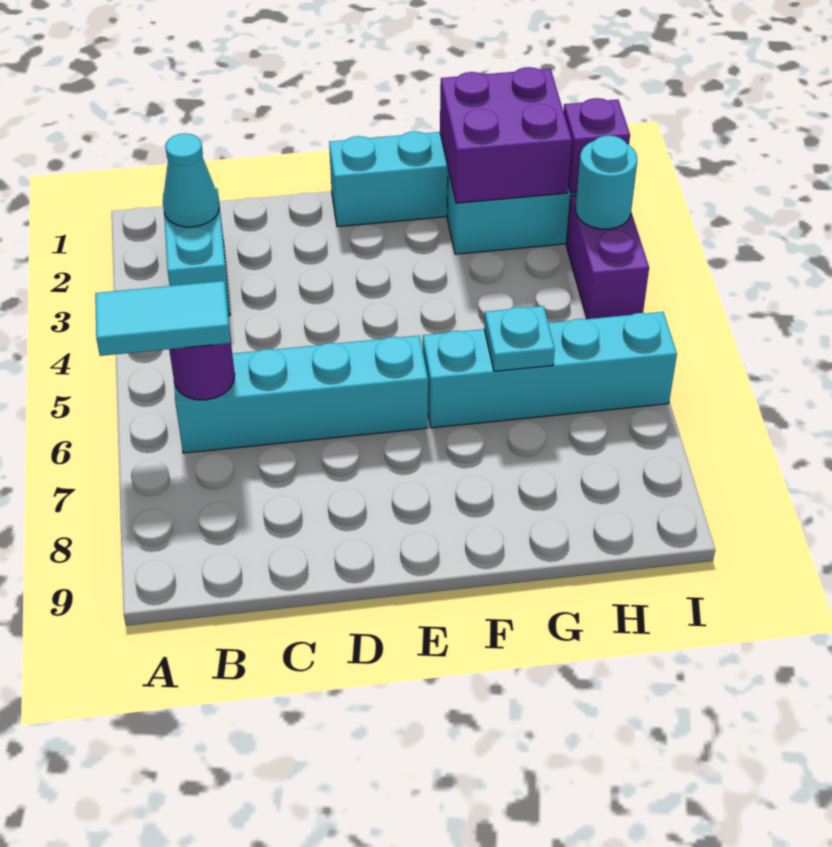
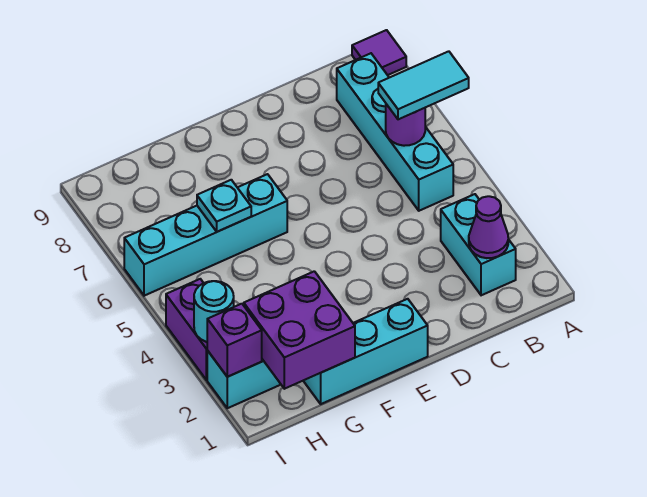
none -> purple 1x1 tile [352,30,406,75]
cyan 1x1 cone [163,133,219,227] -> purple 1x1 cone [469,196,508,258]
cyan 1x4 brick [174,335,428,453] -> cyan 1x4 brick turned to [337,53,453,211]

